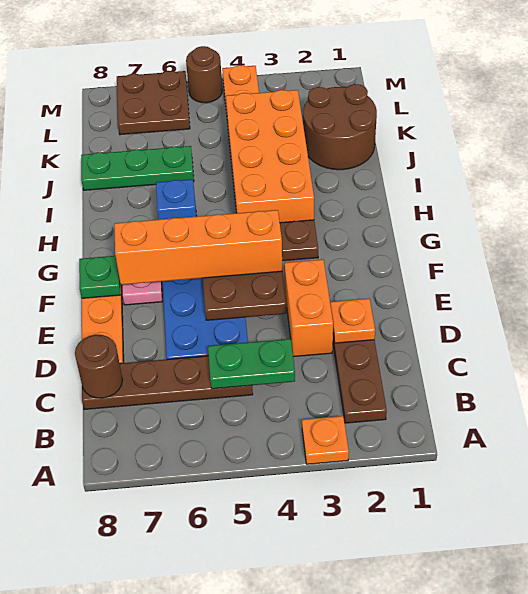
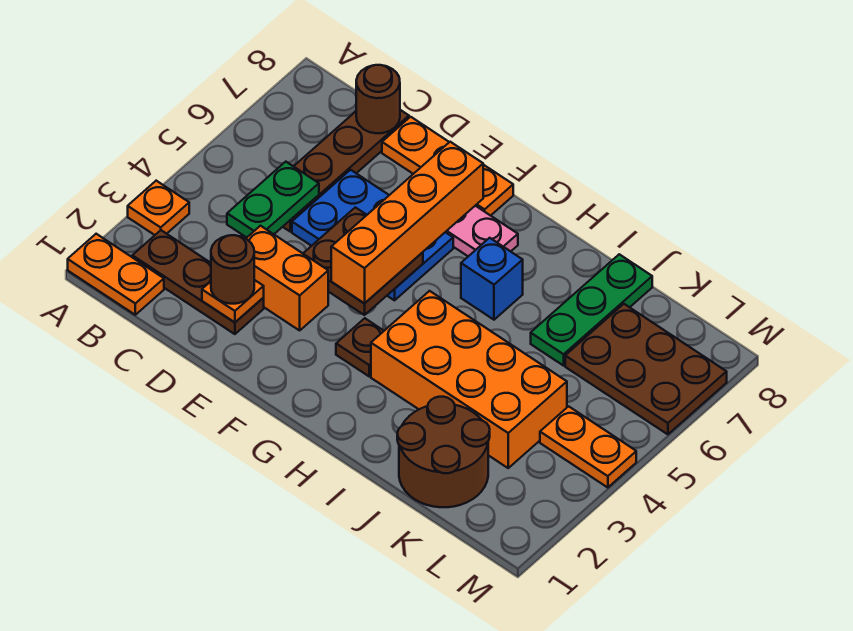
none -> orange 1x2 plate [68,234,164,315]
green 1x1 plate [79,256,120,298] -> none
brown 2x2 plate [117,71,190,135] -> brown 2x3 plate [565,304,727,434]
brown 1x1 round brick [186,46,222,103] -> brown 1x1 round brick moved to [211,235,254,304]

